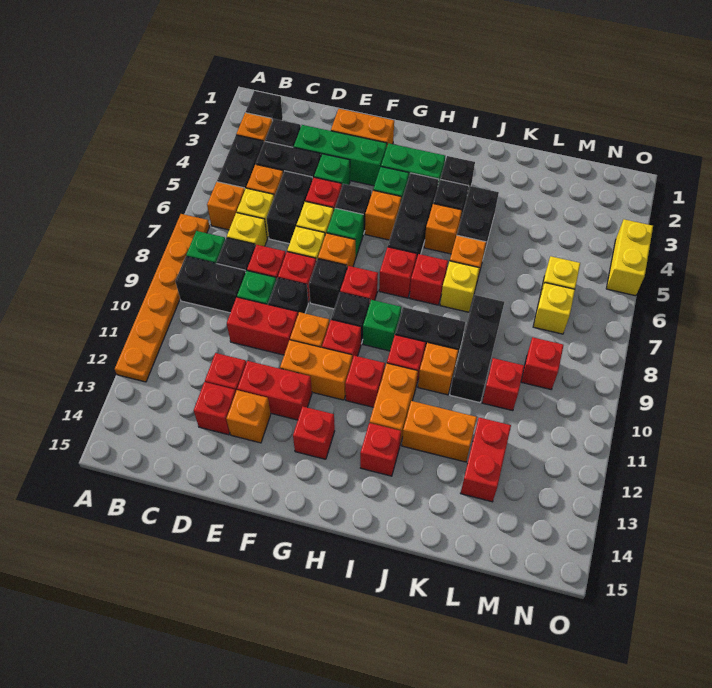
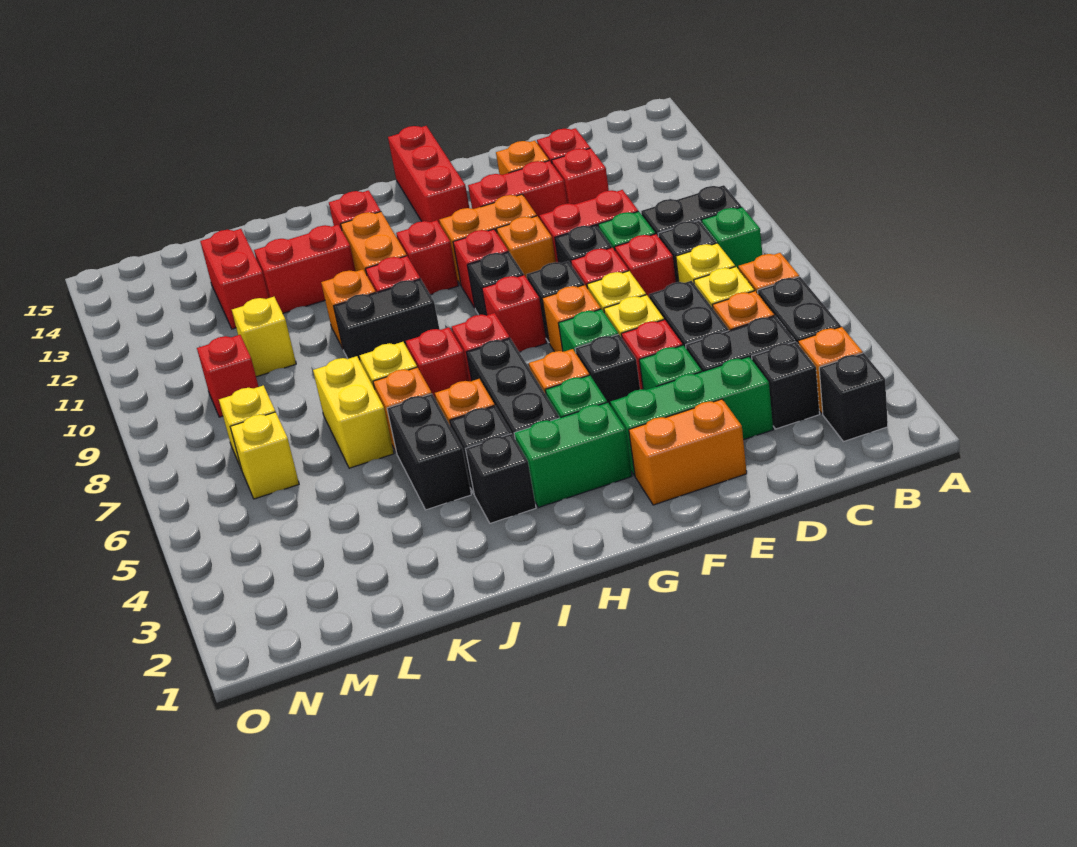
orange 1x6 plate [115,214,210,382] -> none
red 1x1 brick [293,407,335,459] -> red 1x3 brick [388,126,469,224]
green 1x1 brick [363,300,401,351] -> none
orange 1x2 brick [402,401,477,462] -> red 1x2 brick [254,225,356,313]
black 1x3 brick [450,295,504,403] -> none
red 1x1 brick [482,358,524,411] -> yellow 1x1 brick [232,297,296,377]
yellow 1x2 brick [606,219,653,296] -> yellow 1x2 brick moved to [313,356,394,468]

